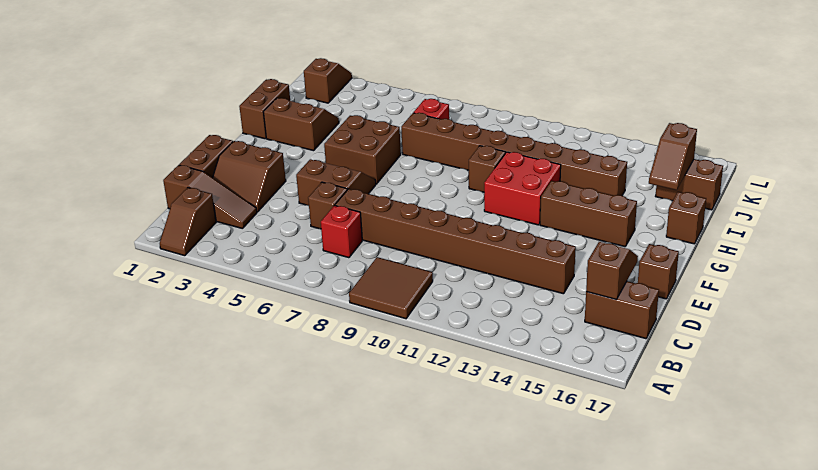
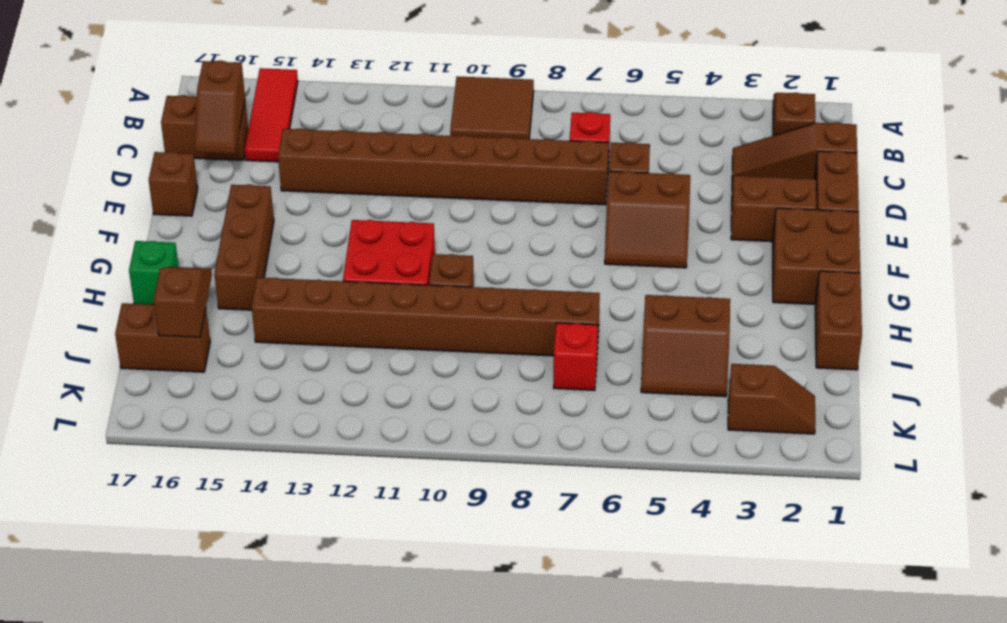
none -> red 1x3 tile [245,68,298,162]
brown 2x2 brick [324,115,401,184] -> brown 2x2 brick moved to [773,208,860,304]
brown 1x3 brick [540,181,637,247] -> brown 1x3 brick turned to [214,184,274,310]
brown 2x2 slope [263,98,339,151] -> brown 2x2 slope moved to [641,295,730,397]
brown 1x1 brick [666,192,706,244] -> green 1x1 brick [129,241,179,305]
brown 1x2 slope [304,58,352,103] -> brown 1x2 slope turned to [728,364,815,434]

